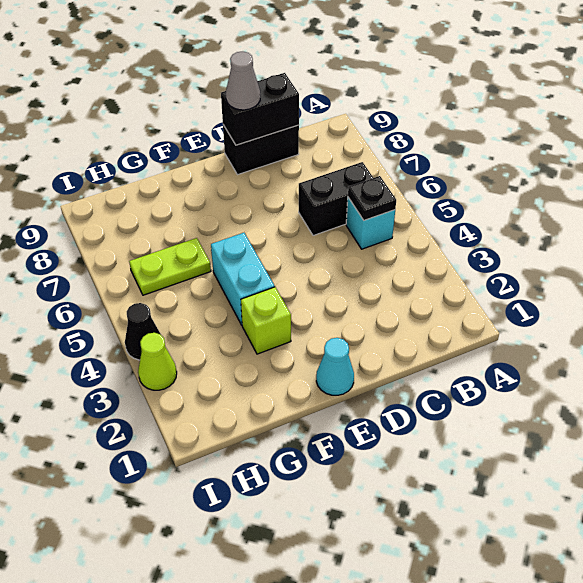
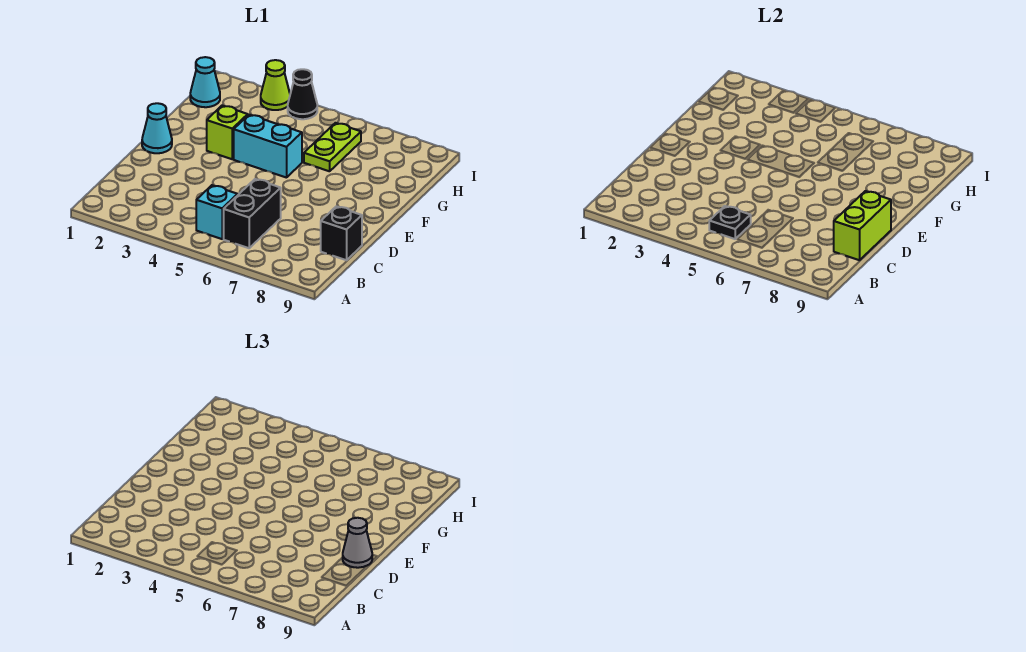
black 1x2 brick [223,125,299,175] -> black 1x1 brick [321,206,362,260]
black 1x2 brick [221,73,299,145] -> lime 1x2 brick [834,191,891,260]
none -> cyan 1x1 cone [190,57,220,107]

